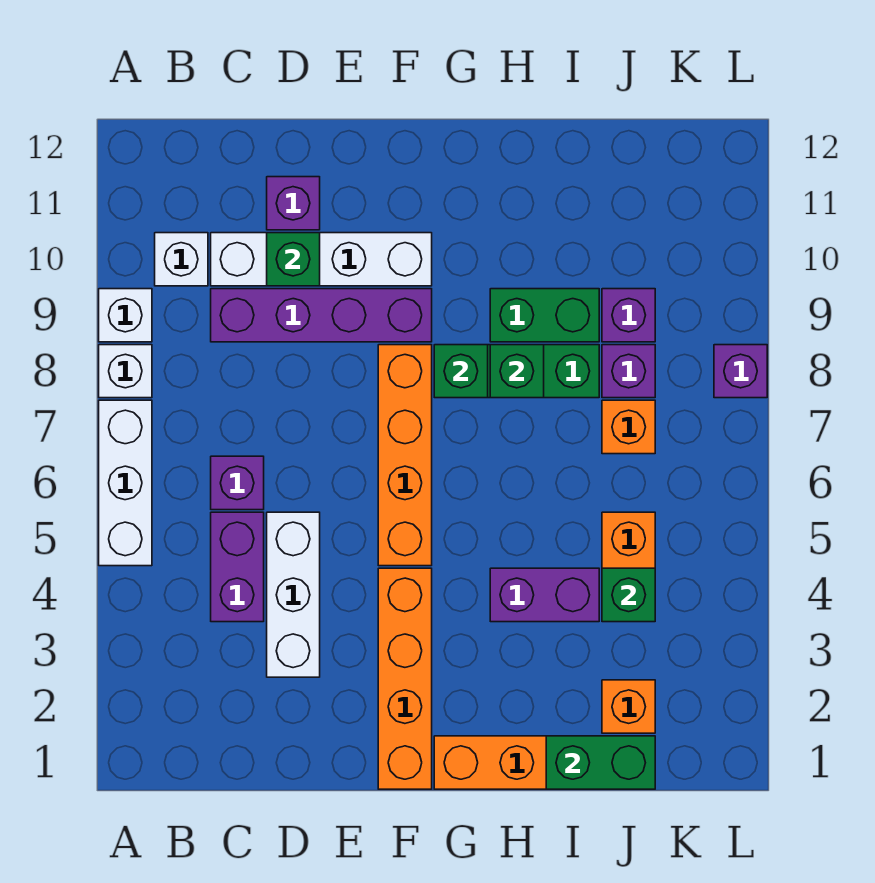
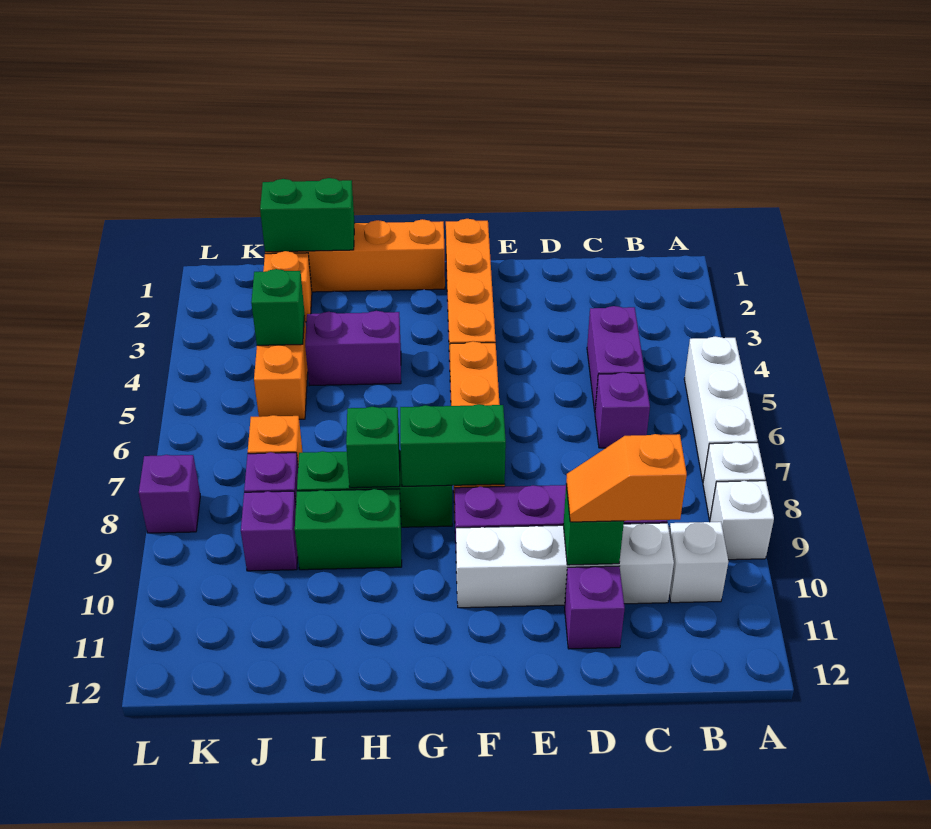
none -> orange 1x2 slope [566,434,687,522]
white 1x3 brick [267,512,320,677] -> none
green 1x1 brick [434,345,488,398] -> green 1x2 brick [400,404,506,486]

